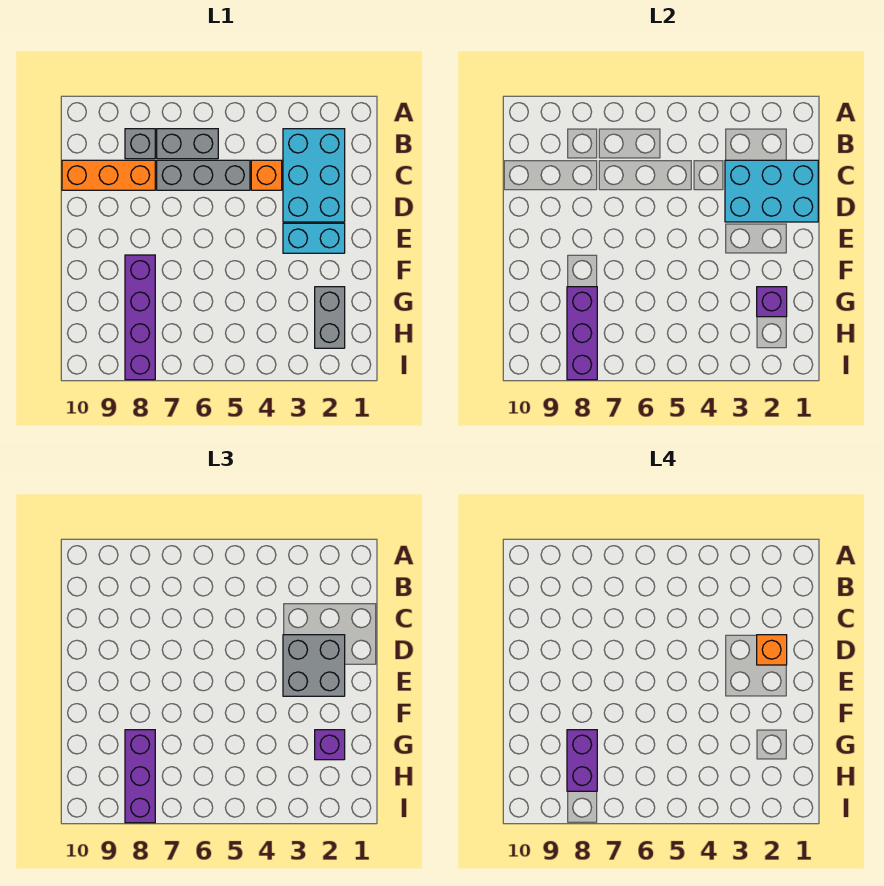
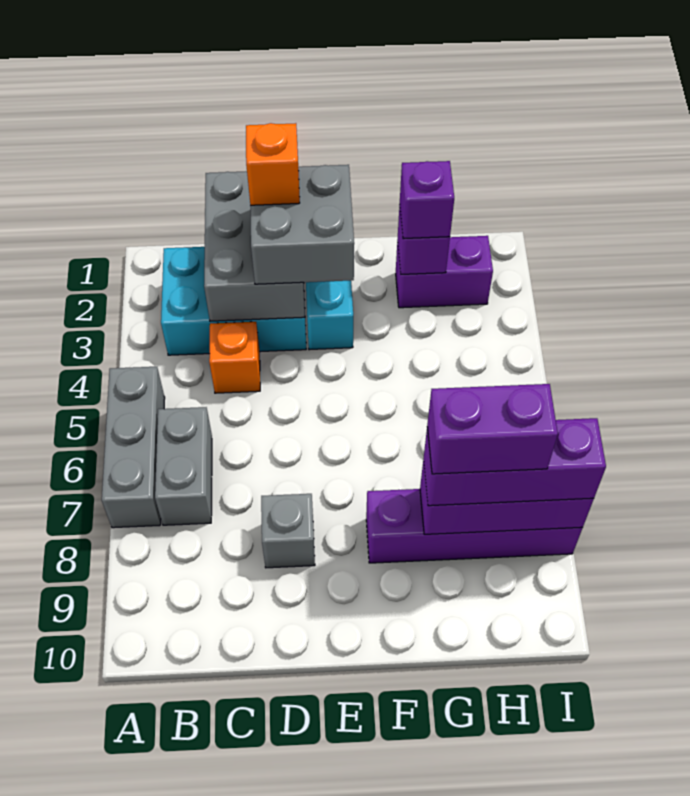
grey 1x1 brick [125,129,155,159] -> grey 1x1 brick moved to [261,494,315,568]
cyan 2x3 brick [725,160,818,222] -> grey 2x3 brick [204,171,305,321]
grey 1x3 brick [157,160,250,190] -> grey 1x3 brick moved to [102,367,165,528]
orange 1x3 brick [62,160,155,190] -> none
grey 1x2 brick [315,287,345,348] -> purple 1x2 brick [396,236,493,308]

